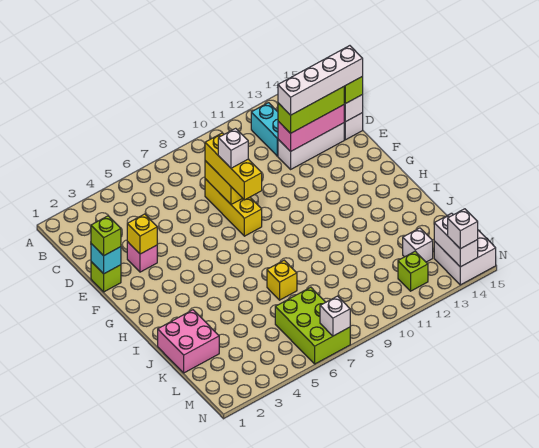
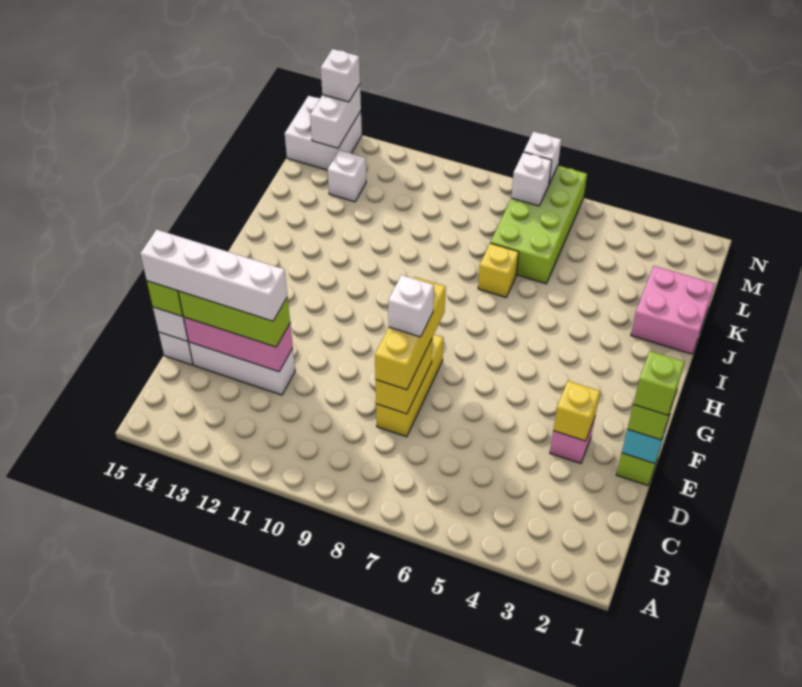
cyan 1x2 brick [251,103,278,156] -> none
lime 2x3 brick [275,287,350,364] -> lime 2x4 brick [490,166,587,284]
none -> white 1x1 brick [511,152,552,206]
lime 1x1 brick [398,251,428,291] -> lime 1x1 brick moved to [633,351,685,415]

